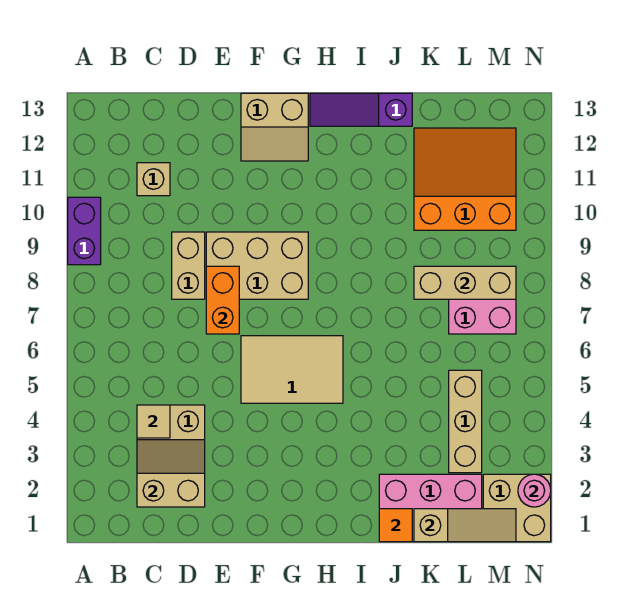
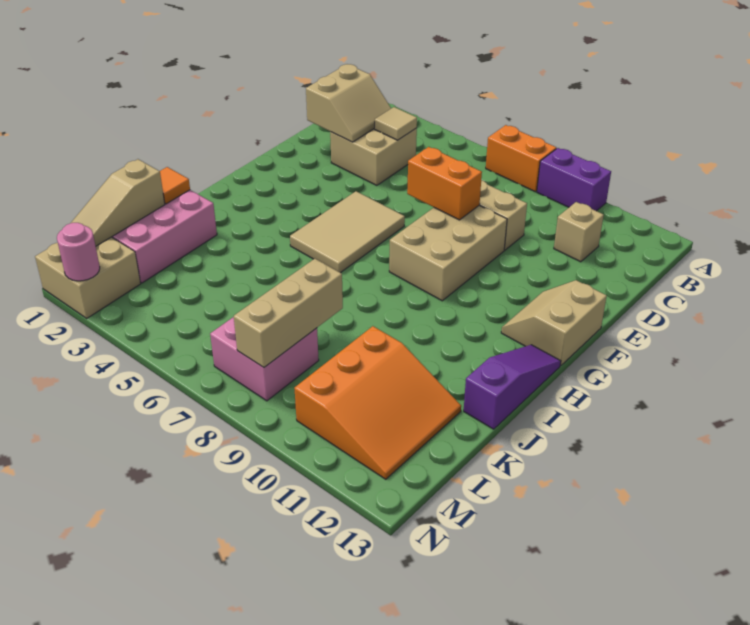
none -> orange 1x2 brick [486,125,556,192]
tan 1x3 brick [449,370,482,473] -> none

